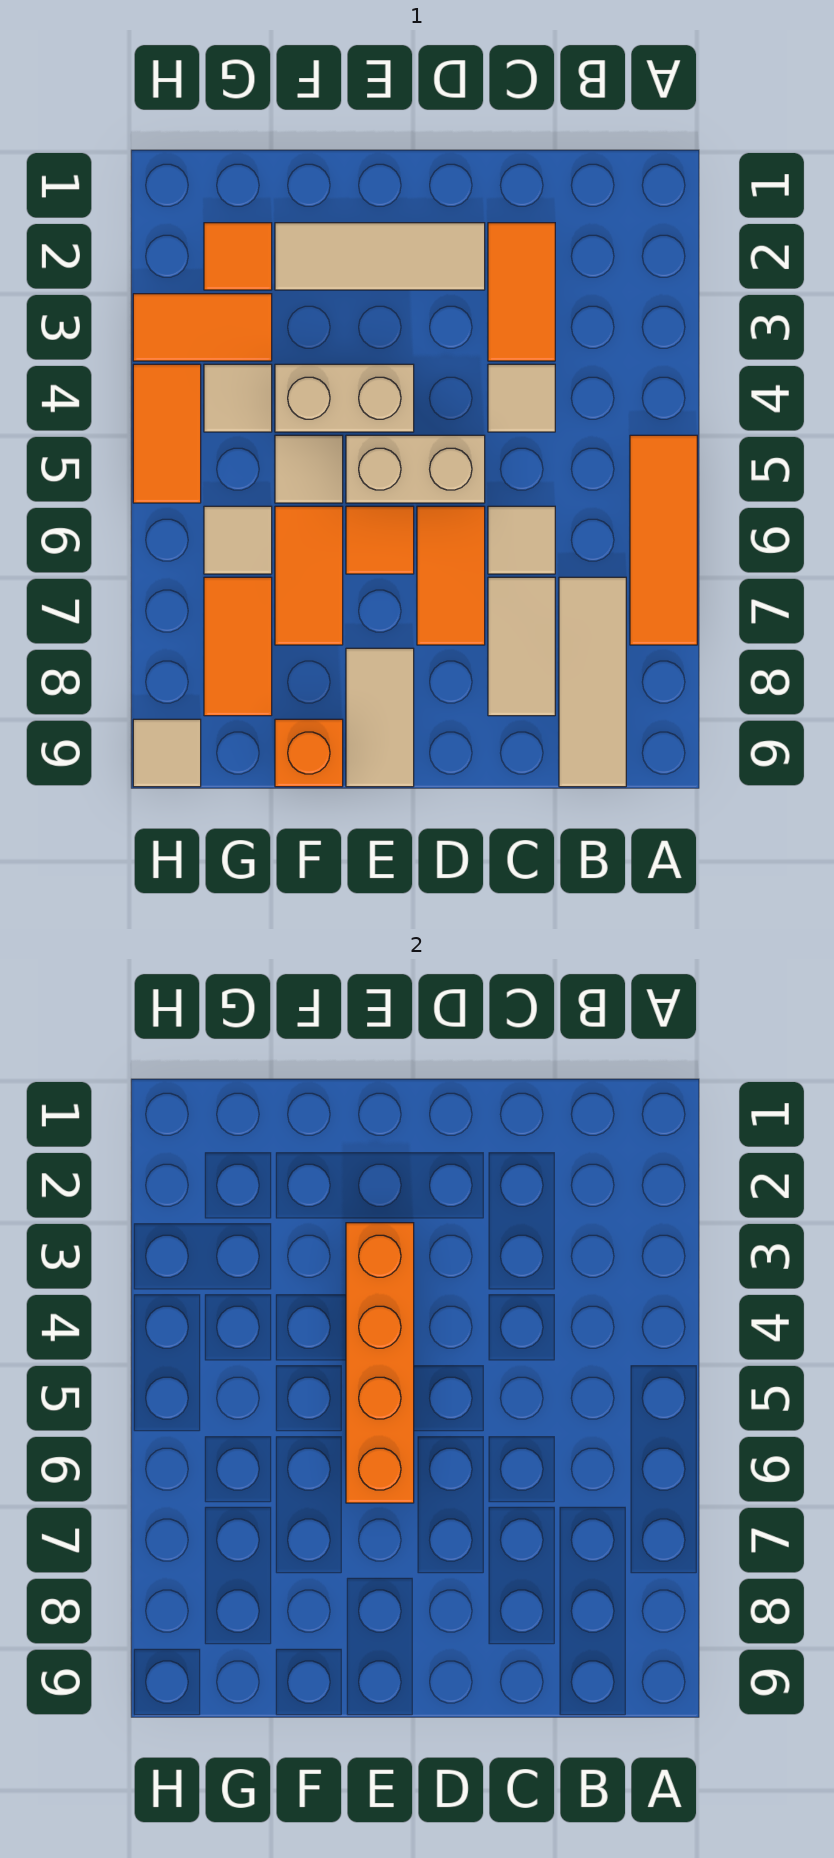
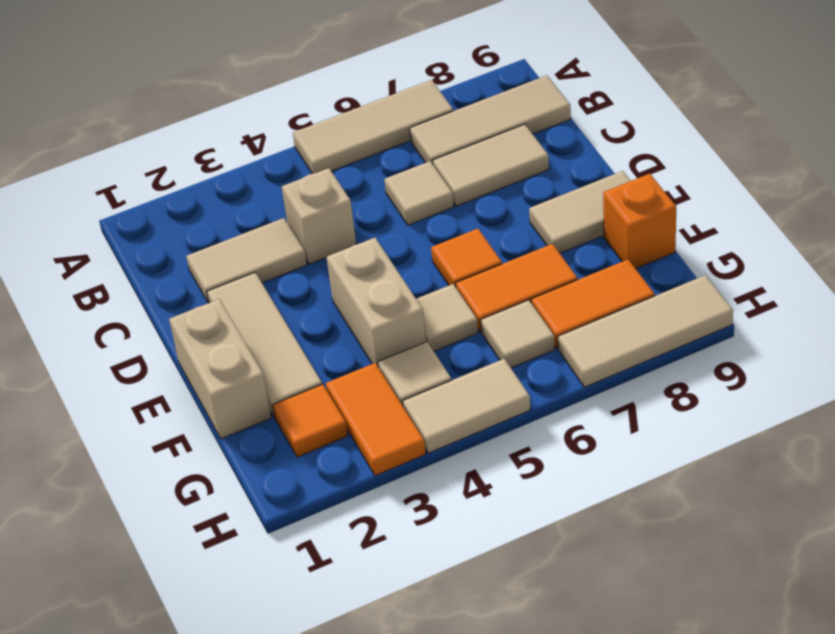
orange 1x3 tile [630,435,697,645] -> tan 1x3 tile [293,80,453,174]
orange 1x2 tile [488,223,555,361] -> tan 1x2 tile [186,218,307,303]
tan 1x1 tile [488,364,555,432] -> tan 1x1 brick [282,168,356,264]
tan 1x2 brick [346,435,485,503] -> tan 1x2 brick moved to [169,299,271,439]
orange 1x2 tile [417,506,485,645] -> none
orange 1x4 brick [346,1223,414,1503] -> none
orange 1x2 tile [133,364,201,503] -> tan 1x2 tile [403,359,530,453]
tan 1x1 tile [133,719,201,787] -> tan 1x3 tile [558,275,733,387]

